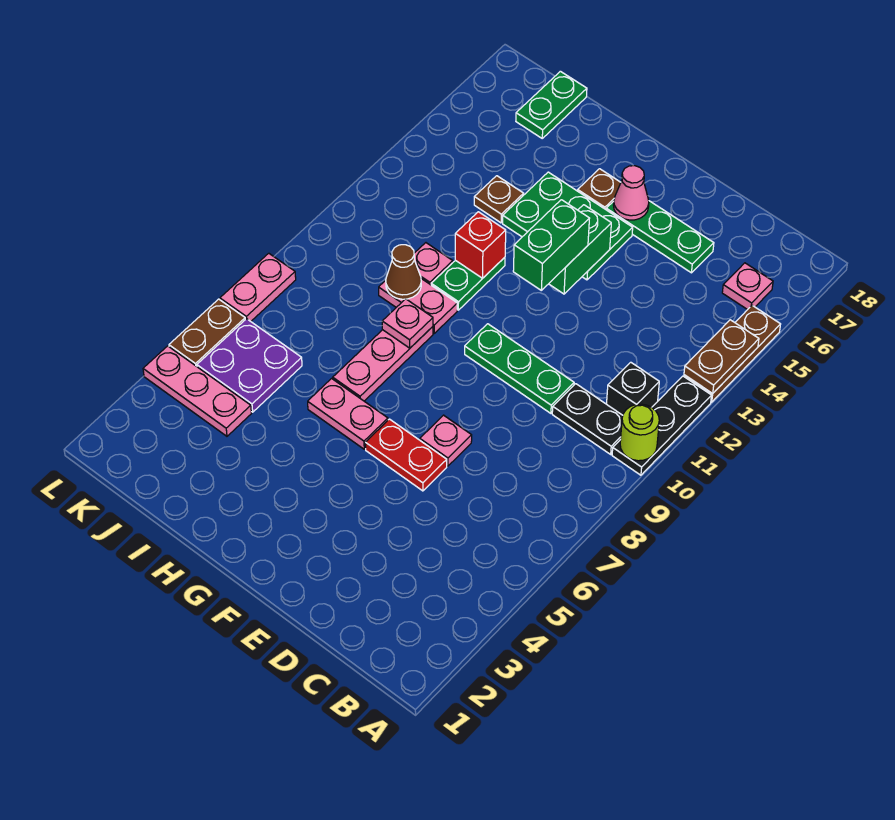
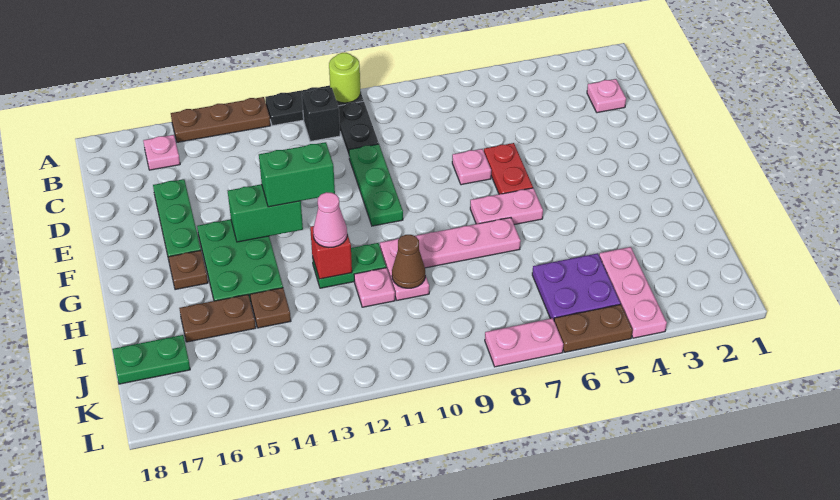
brown 1x2 plate [684,320,759,394] -> brown 1x2 plate moved to [179,295,256,342]
pink 1x1 cone [614,166,649,220] -> pink 1x1 cone moved to [313,192,347,247]
pink 1x2 plate [308,379,388,449] -> pink 1x2 plate turned to [470,188,543,225]
pink 1x1 plate [382,299,433,348] -> pink 1x1 plate moved to [587,79,626,113]

